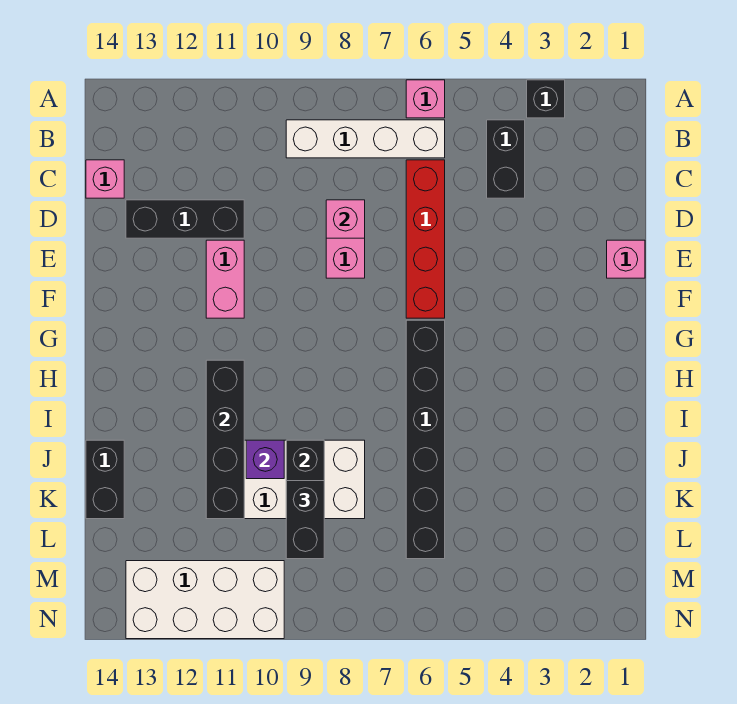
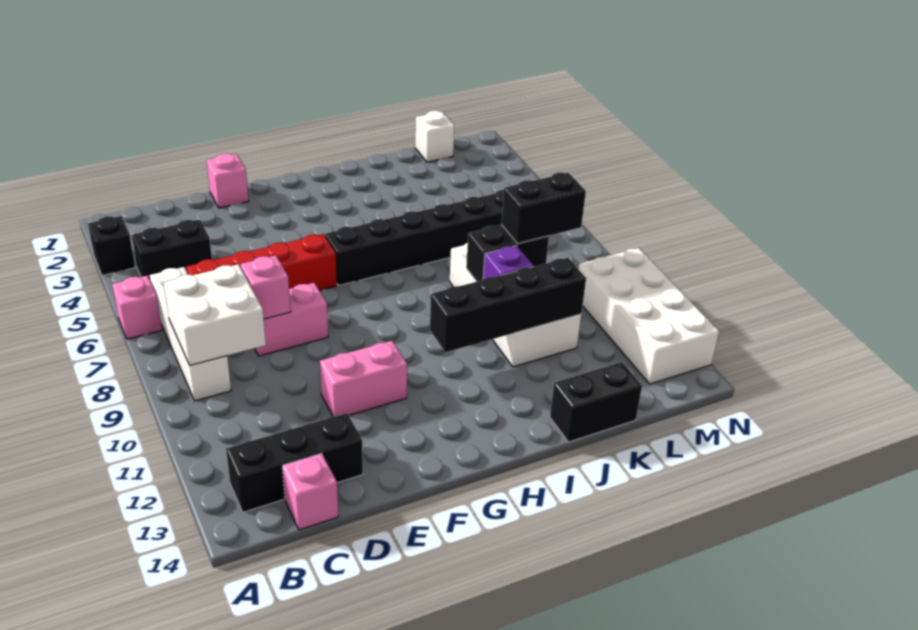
none -> white 2x2 brick [163,264,266,365]
black 1x3 brick [126,200,244,238] -> black 1x3 brick turned to [226,413,363,512]
none -> white 1x1 brick [415,111,454,162]

